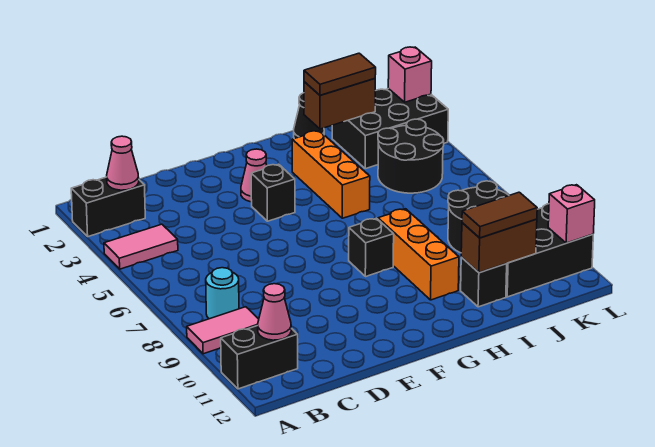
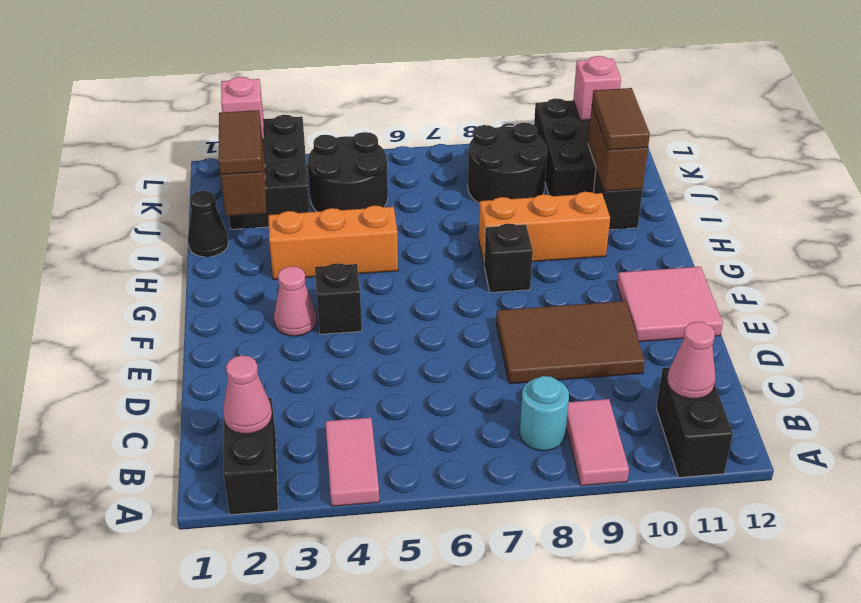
none -> brown 2x3 tile [496,301,645,384]
none -> pink 2x2 tile [617,267,723,342]

